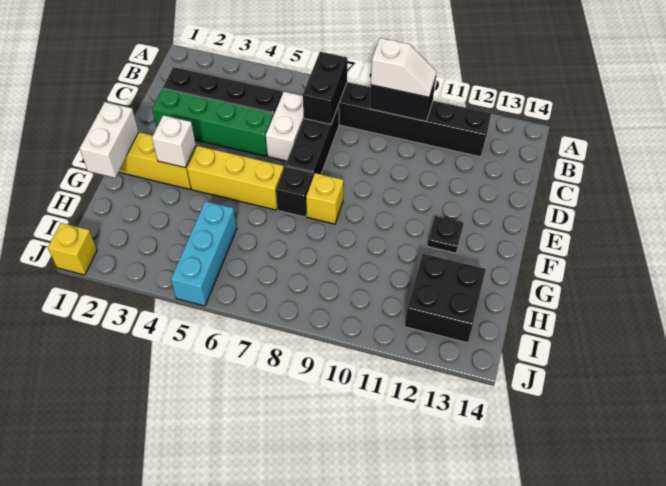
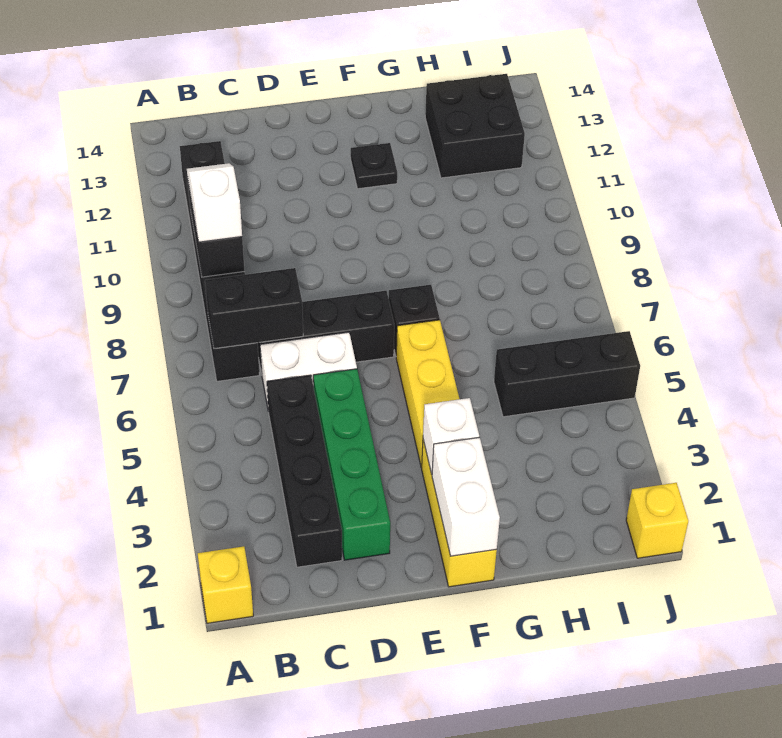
white 1x2 brick [80,102,139,178] -> white 1x2 brick turned to [432,437,500,556]
yellow 1x1 brick [306,173,343,224] -> yellow 1x1 brick moved to [198,546,253,623]
cyan 1x3 brick [171,201,237,306] -> black 1x3 brick [494,331,640,417]

